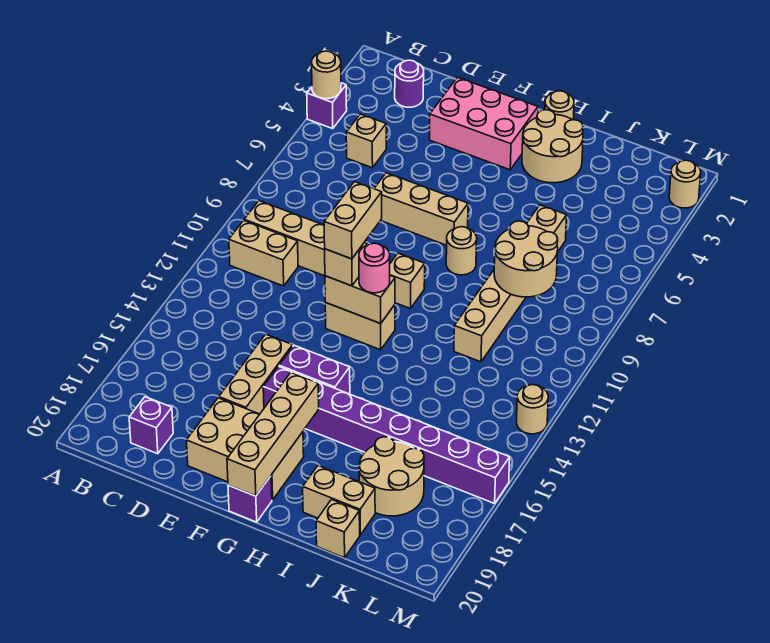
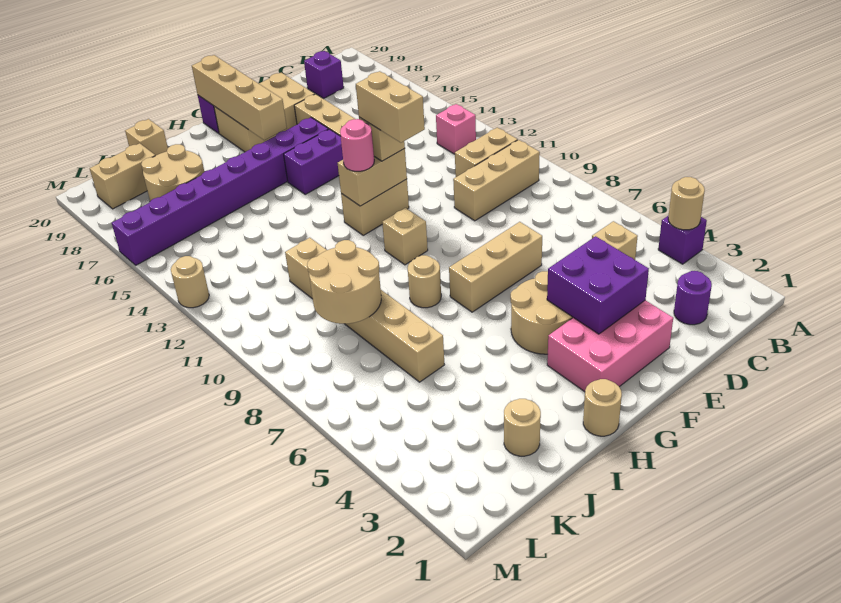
none -> pink 1x1 brick [436,104,476,154]
none -> purple 2x2 brick [547,236,649,334]
tan 2x2 round brick [522,110,583,183] -> tan 2x2 round brick moved to [511,271,573,354]
tan 1x2 brick [303,466,375,535] -> tan 1x2 brick moved to [90,143,155,209]
tan 1x1 round brick [669,160,701,208] -> tan 1x1 round brick moved to [504,399,541,456]

